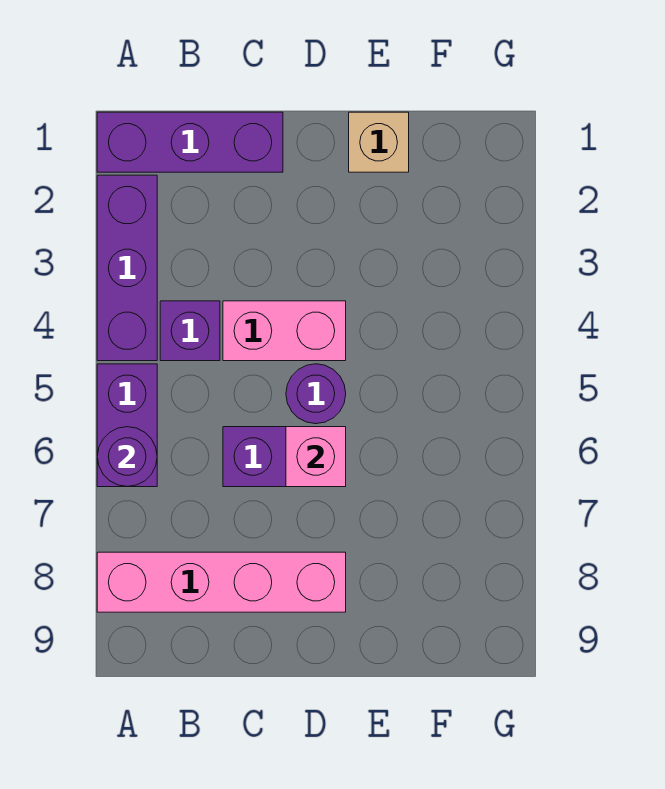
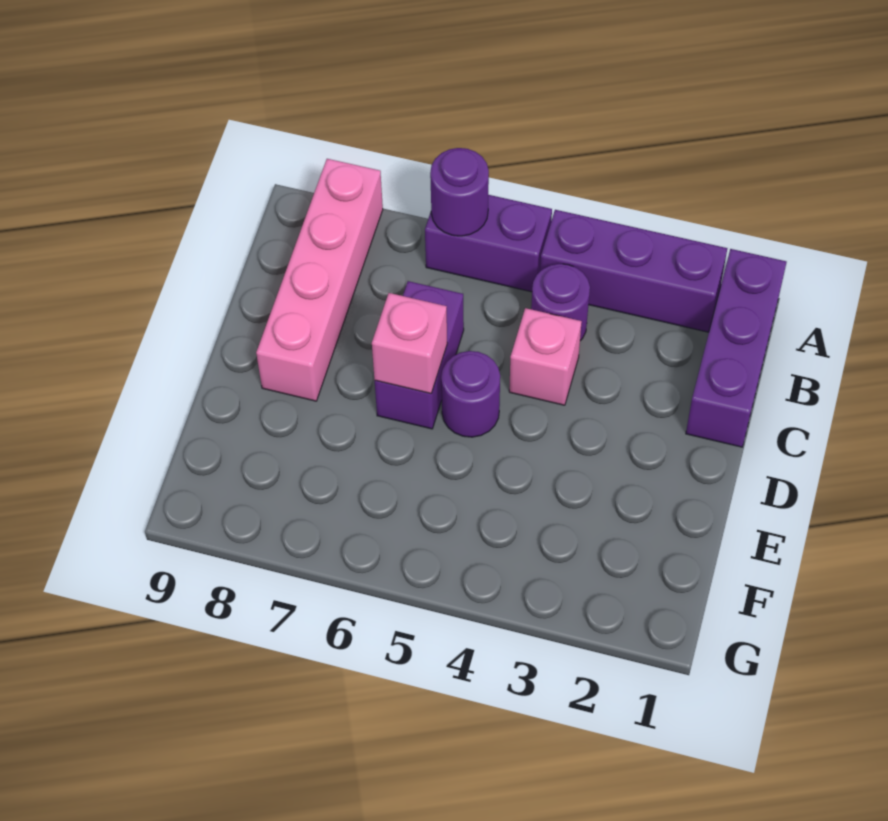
purple 1x1 brick [160,301,220,361] -> purple 1x1 round brick [531,264,590,341]
pink 1x2 brick [223,301,346,361] -> pink 1x1 brick [509,308,582,405]
tan 1x1 brick [349,112,409,172] -> none

